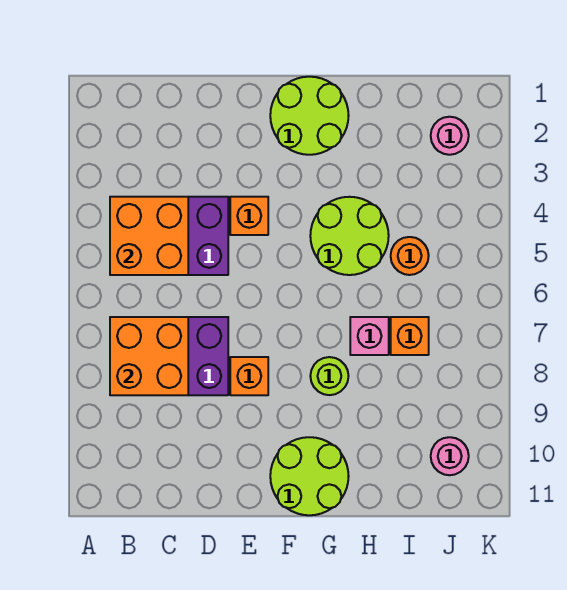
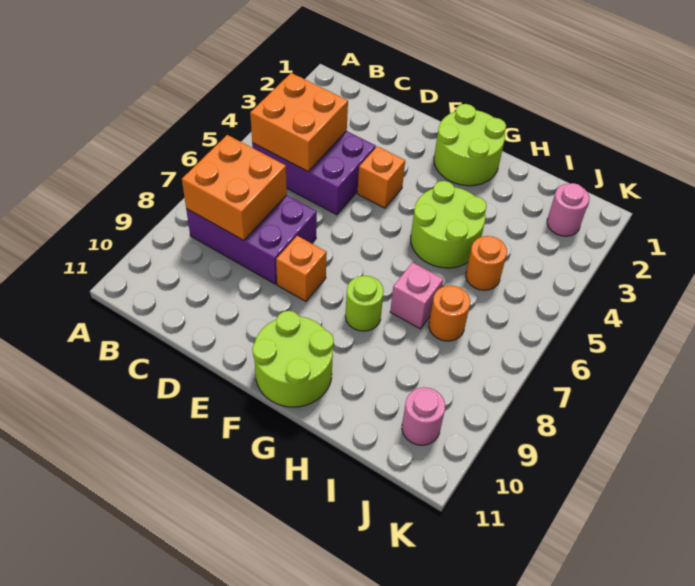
orange 1x1 brick [391,317,429,355] -> orange 1x1 round brick [429,286,470,341]

